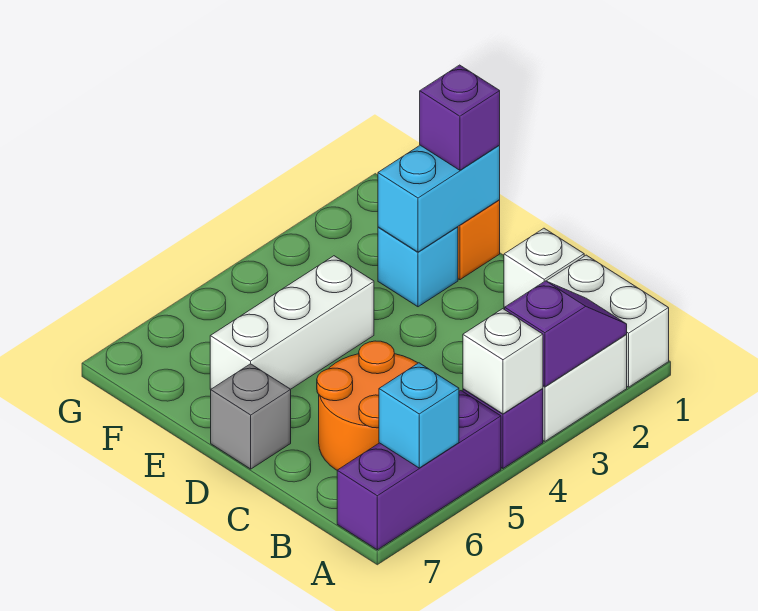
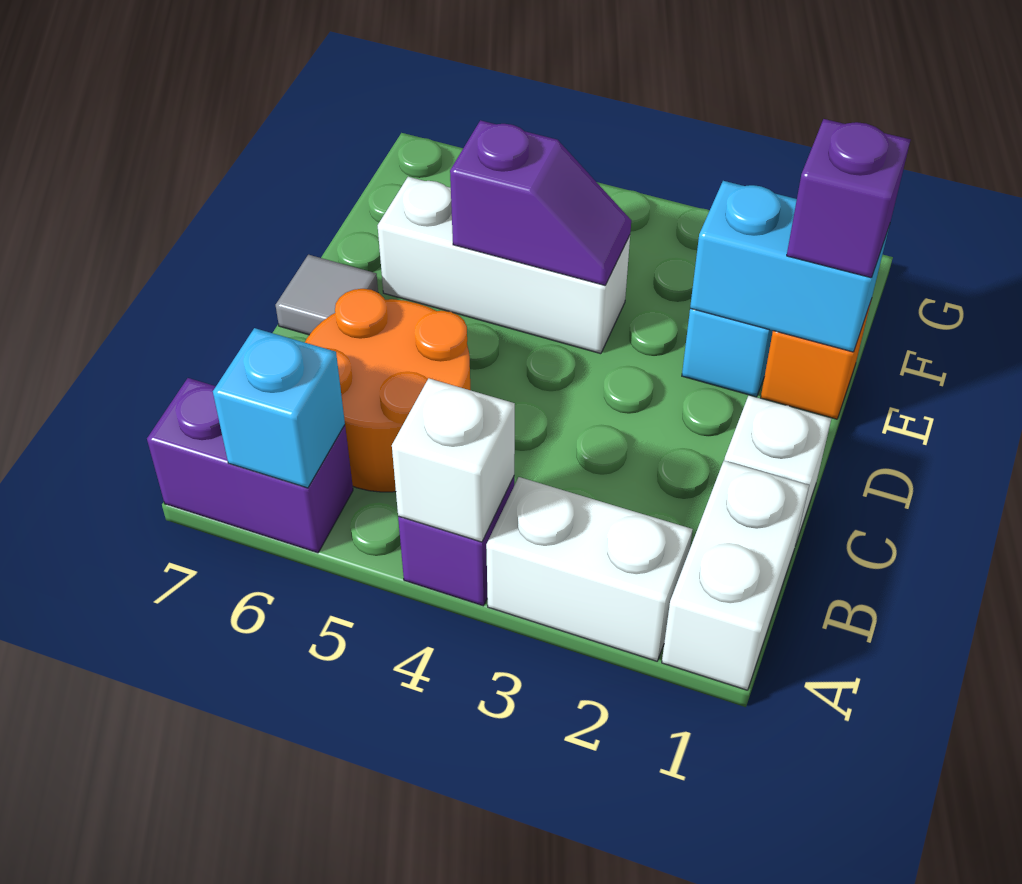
purple 1x2 slope [505,281,627,387] -> purple 1x2 slope moved to [450,120,631,285]
purple 1x3 brick [337,391,501,550] -> purple 1x2 brick [147,378,353,553]
grey 1x1 brick [211,364,291,469] -> grey 1x1 tile [276,255,378,335]

